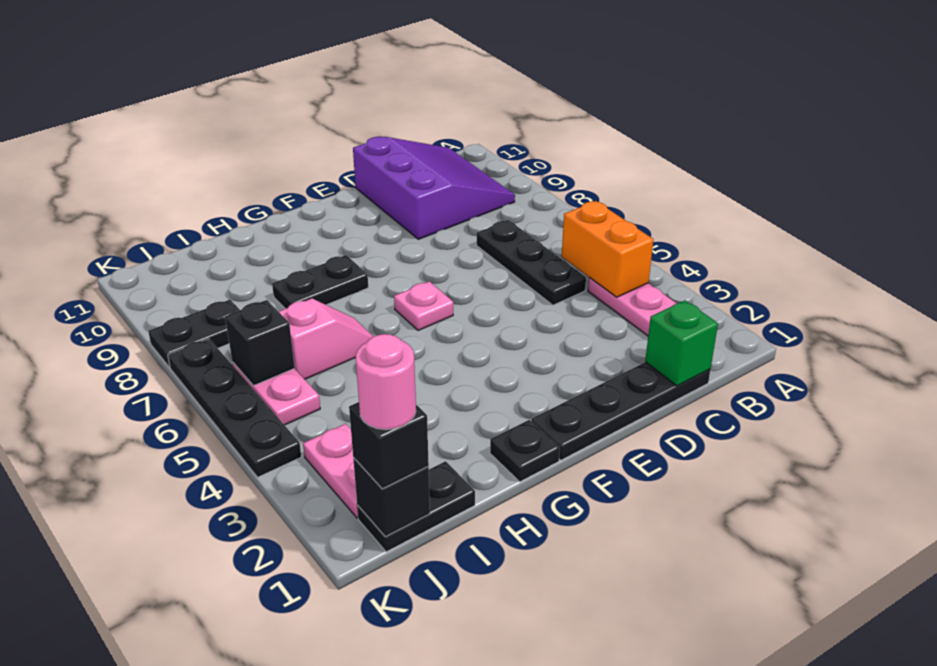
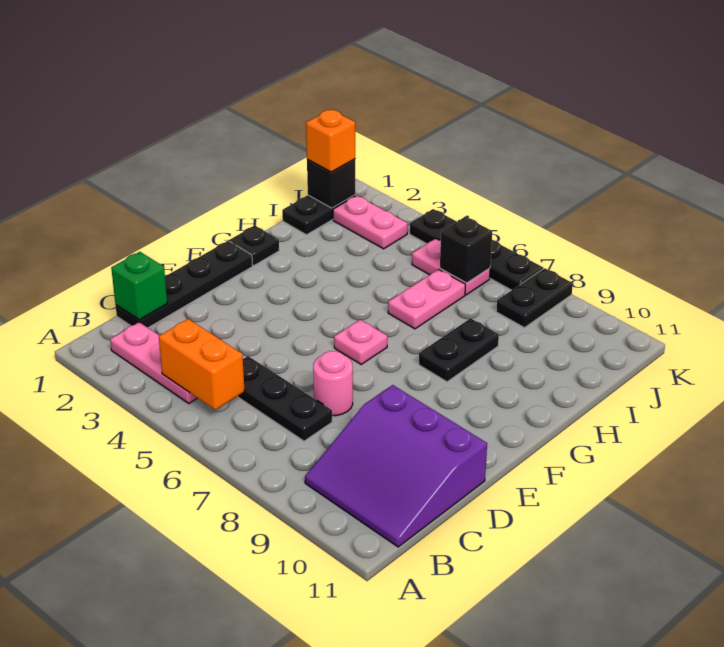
pink 1x2 slope [279,298,373,379] -> pink 1x2 plate [388,269,465,329]
black 1x1 brick [349,402,429,489] -> orange 1x1 brick [306,109,355,172]
pink 1x1 round brick [356,334,416,430] -> pink 1x1 round brick moved to [313,351,353,416]

